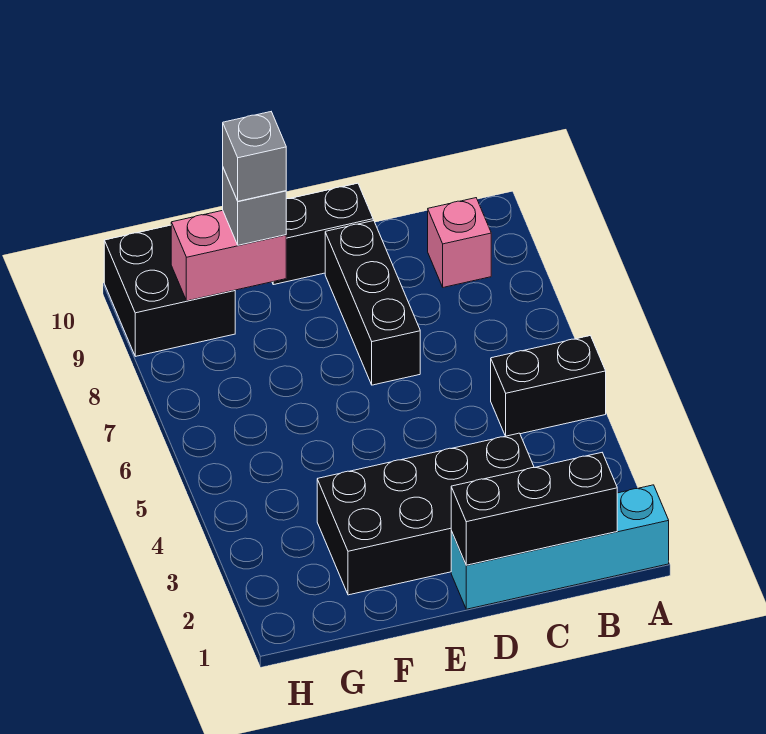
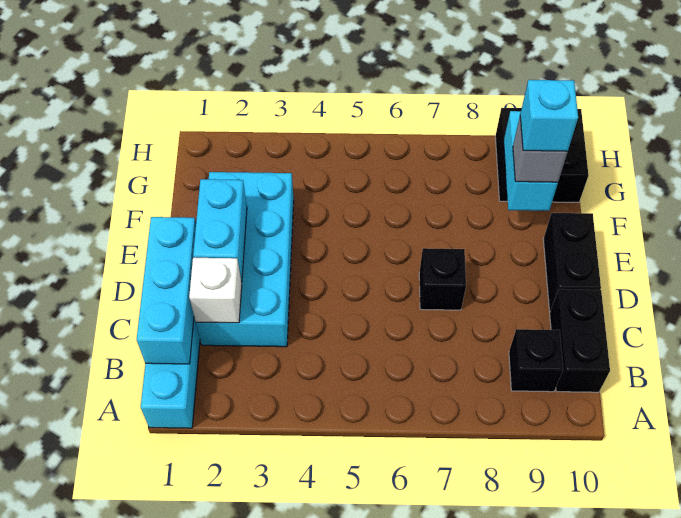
black 1x2 brick [491,336,606,436] -> black 1x2 brick moved to [550,289,610,392]
black 1x3 brick [451,453,617,565] -> cyan 1x3 brick [137,217,196,364]
pink 1x1 brick [428,198,491,287] -> black 1x1 brick [509,329,563,392]
black 2x4 brick [317,433,534,595] -> cyan 2x4 brick [196,172,294,347]
none -> white 1x1 brick [189,258,242,323]
none -> cyan 1x2 brick [193,179,247,282]
black 1x3 brick [325,221,420,385] -> black 1x1 brick [419,248,466,310]
pink 1x2 brick [171,210,286,301] -> cyan 1x2 brick [504,111,558,211]
grey 1x1 brick [223,112,286,201] -> cyan 1x1 brick [520,80,578,152]

